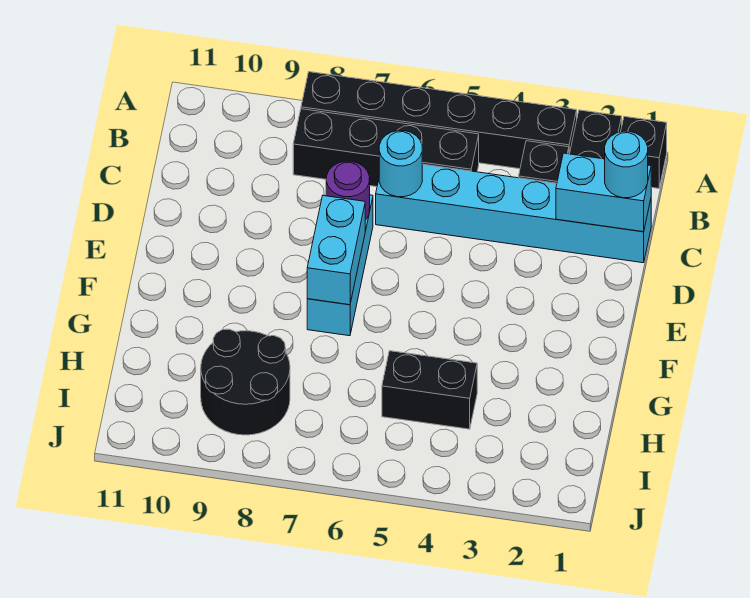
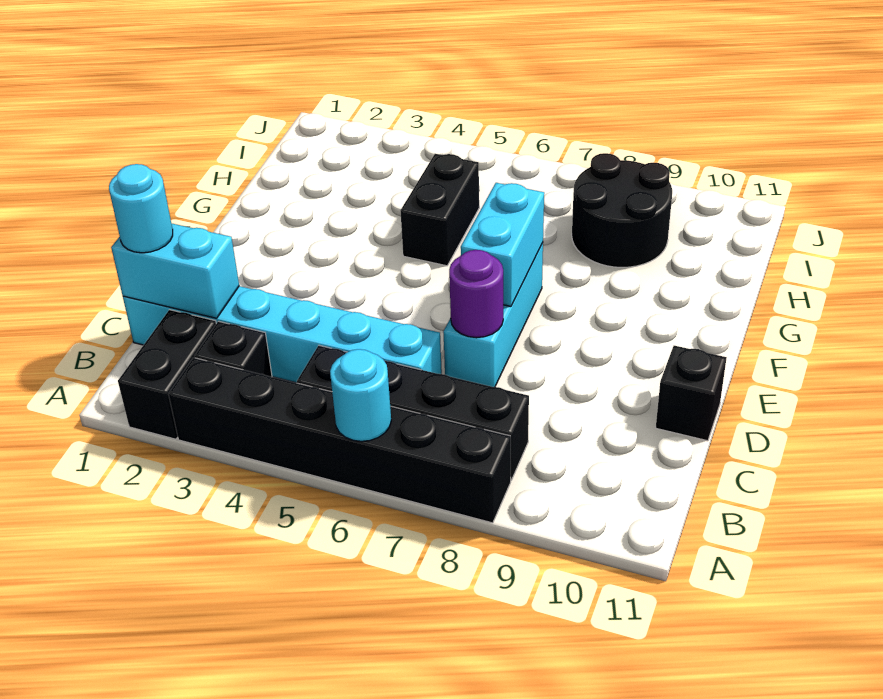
black 1x1 brick [621,116,667,188] -> black 1x1 brick moved to [656,346,727,441]
cyan 1x1 round brick [379,131,422,197] -> cyan 1x1 round brick moved to [330,349,391,441]
black 1x2 brick [382,351,477,429] -> black 1x2 brick turned to [400,154,479,266]

